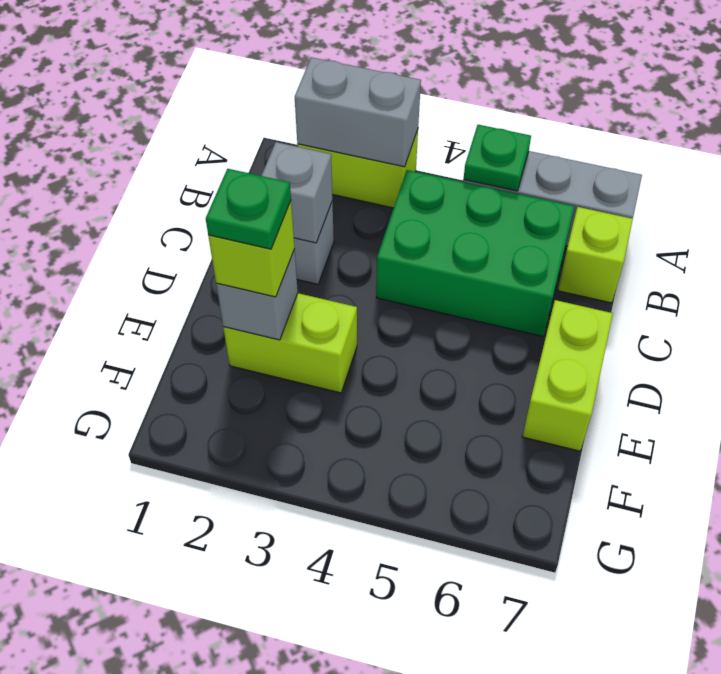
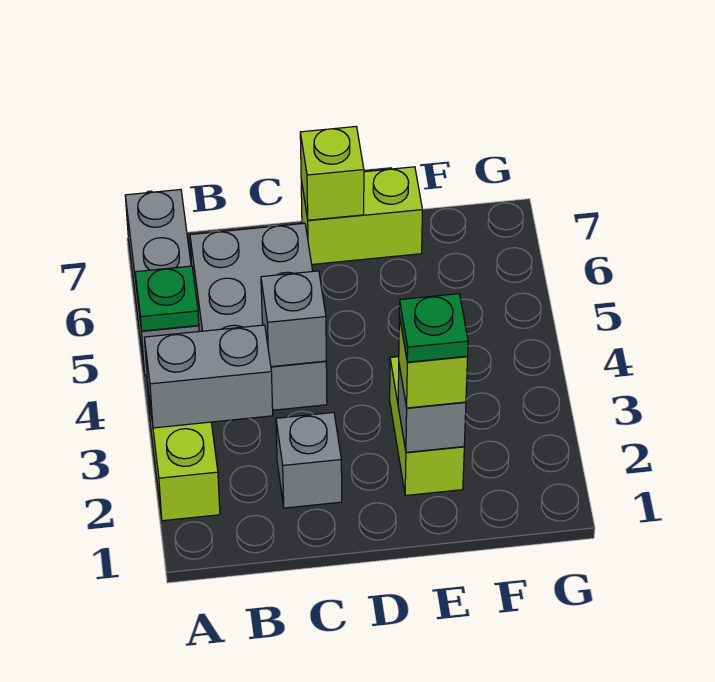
grey 1x2 brick [295,57,421,167] -> grey 1x2 brick turned to [144,325,273,428]
green 2x3 brick [376,170,574,336] -> grey 2x3 brick [190,223,327,410]
lime 1x1 brick [558,207,633,303] -> lime 1x1 brick moved to [300,127,364,220]
grey 1x1 brick [261,142,332,243] -> grey 1x1 brick moved to [261,271,326,367]

